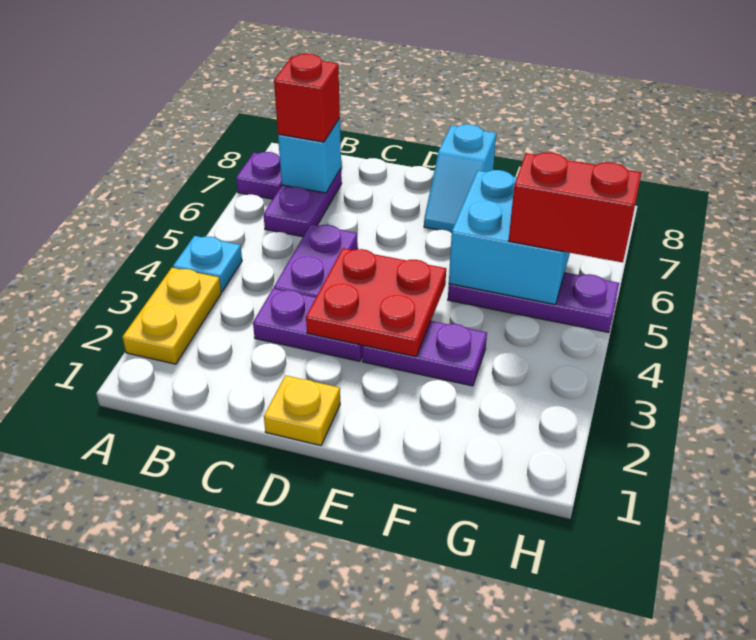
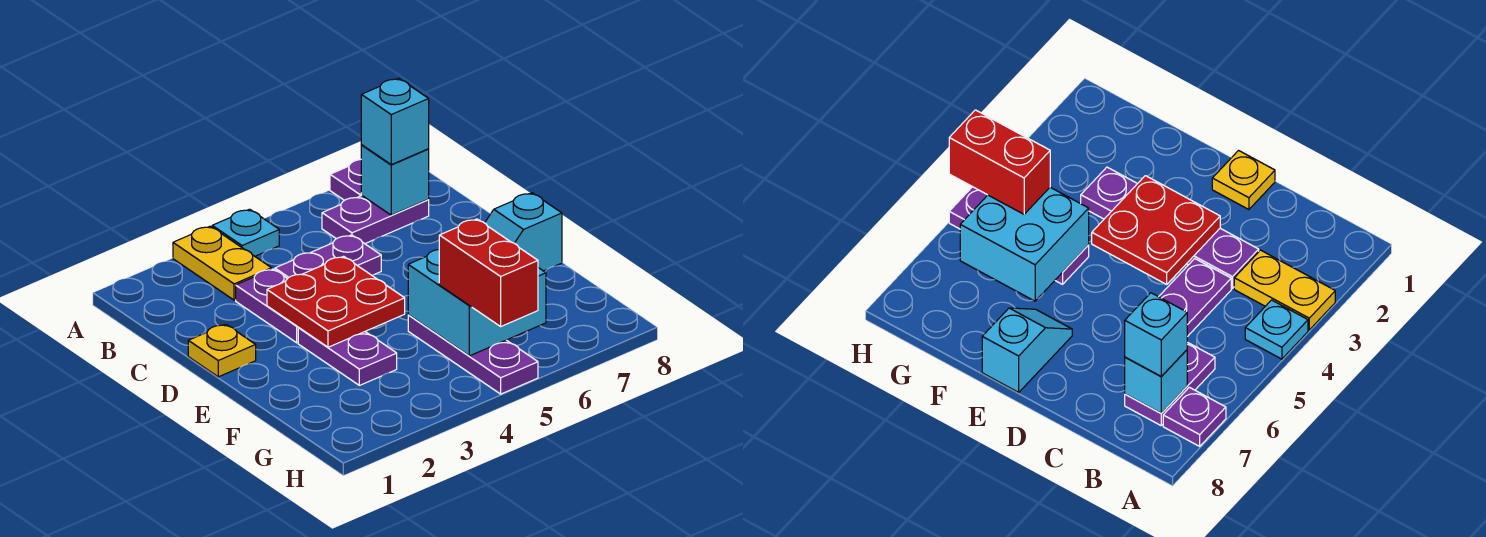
yellow 1x2 plate [123,268,221,364] -> yellow 1x2 plate turned to [173,226,272,300]
red 1x1 brick [274,54,340,142] -> cyan 1x1 brick [361,78,429,165]

